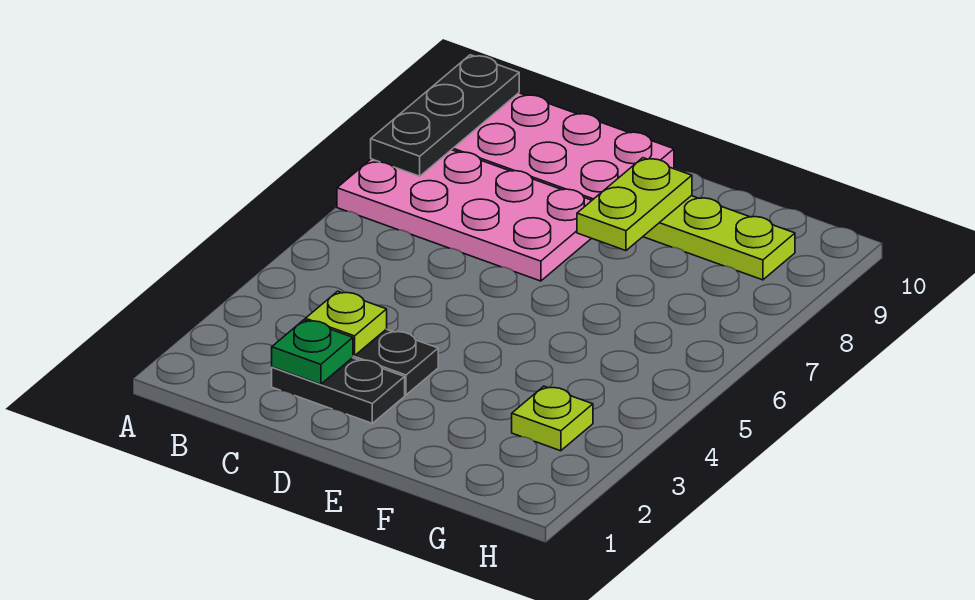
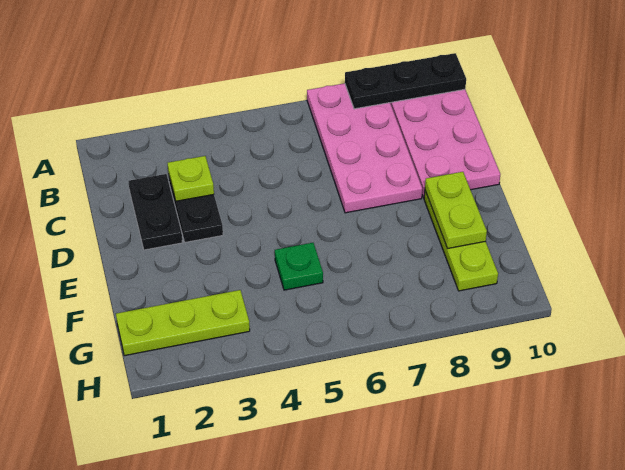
green 1x1 plate [272,320,353,384] -> green 1x1 plate moved to [275,243,323,290]
lime 1x2 plate [577,158,692,251] -> lime 1x2 plate turned to [425,172,487,249]
lime 1x1 plate [512,386,593,451] -> lime 1x3 plate [116,290,250,356]

